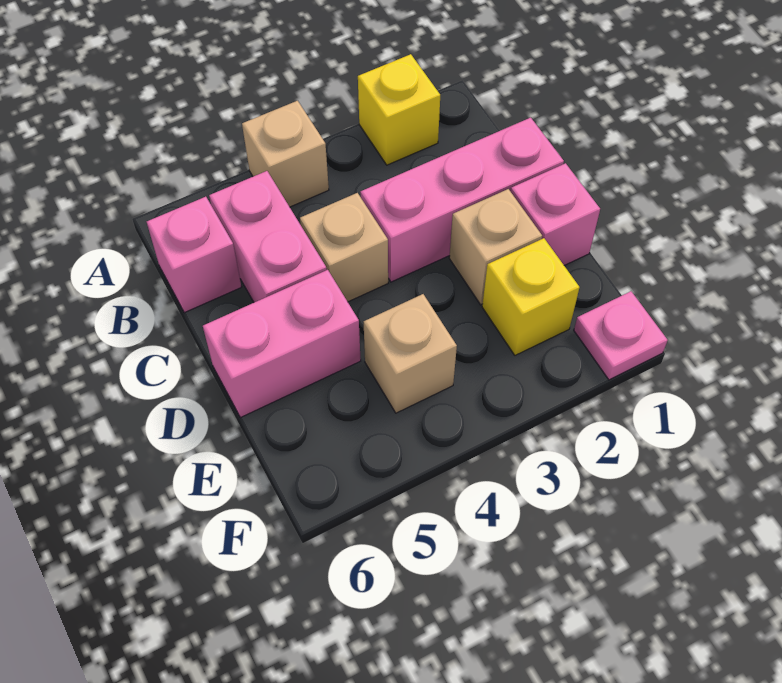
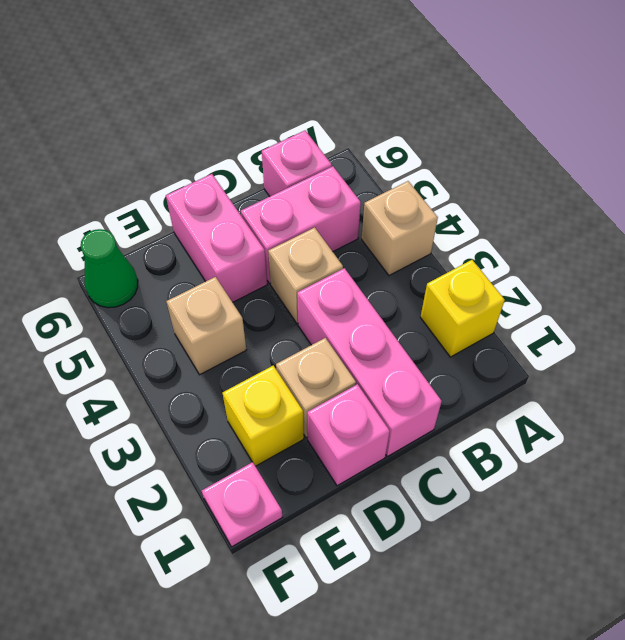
none -> green 1x1 cone [81,229,138,308]

